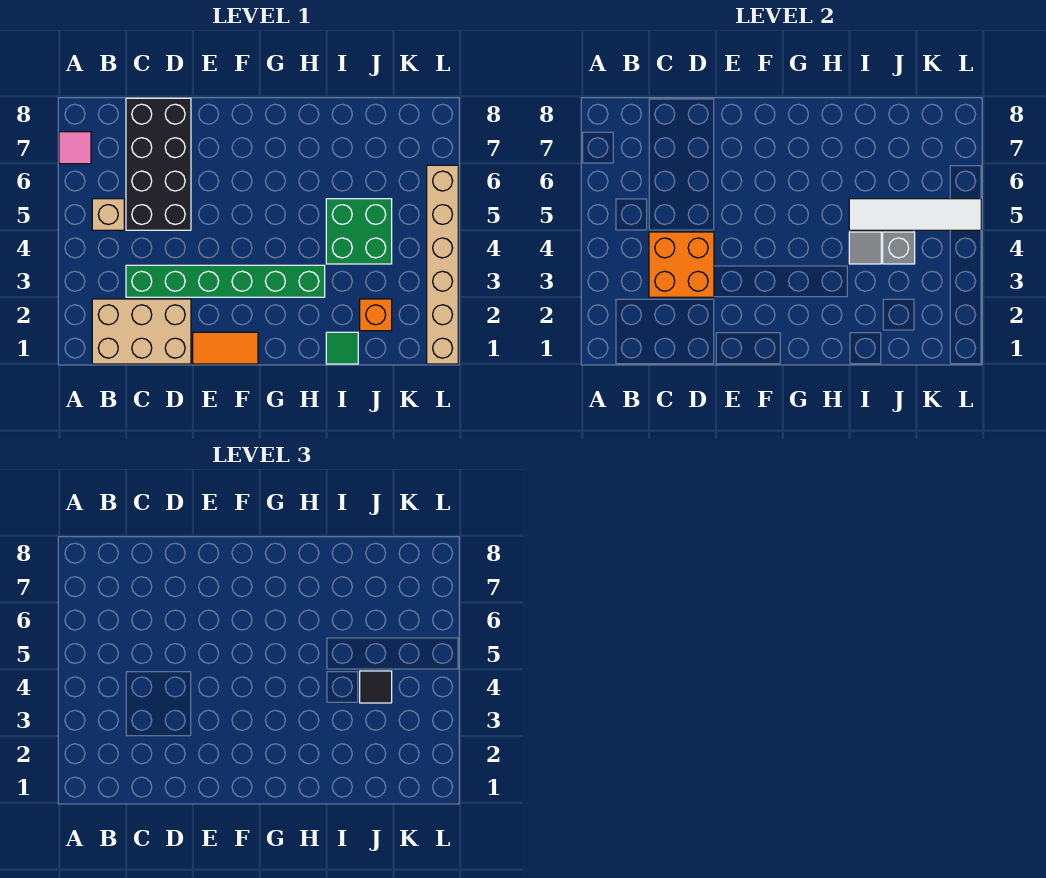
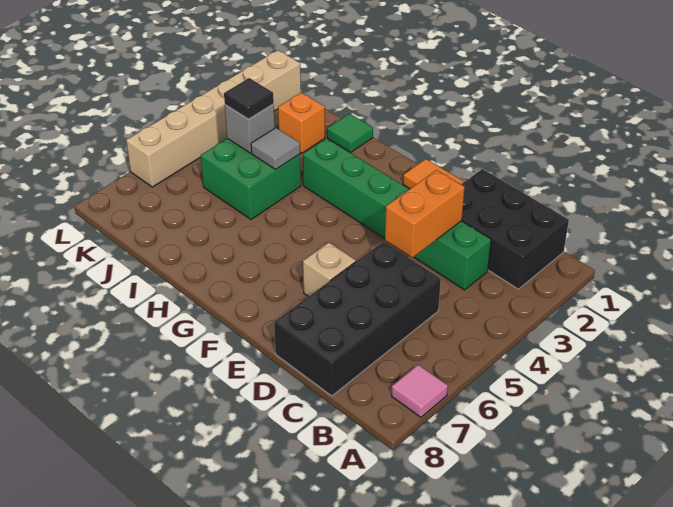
tan 2x3 brick [92,299,191,364] -> black 2x3 brick [461,169,569,289]
tan 1x1 brick [92,199,124,230] -> tan 1x1 brick moved to [303,242,356,297]
orange 2x2 brick [649,232,714,297] -> orange 1x2 brick [385,170,465,258]
white 1x4 tile [849,199,981,230] -> none

